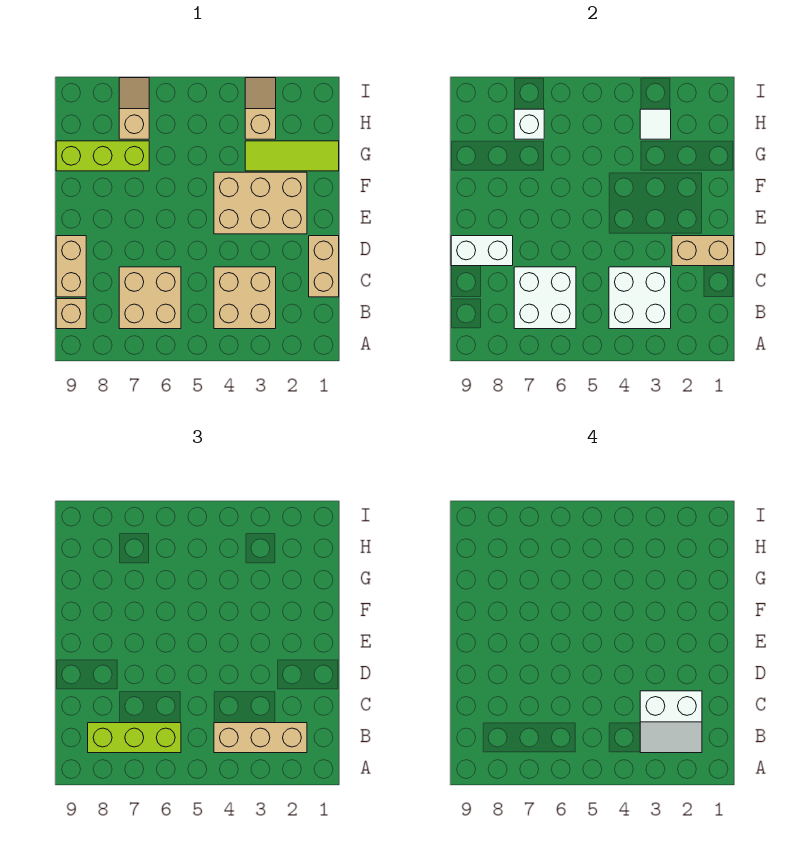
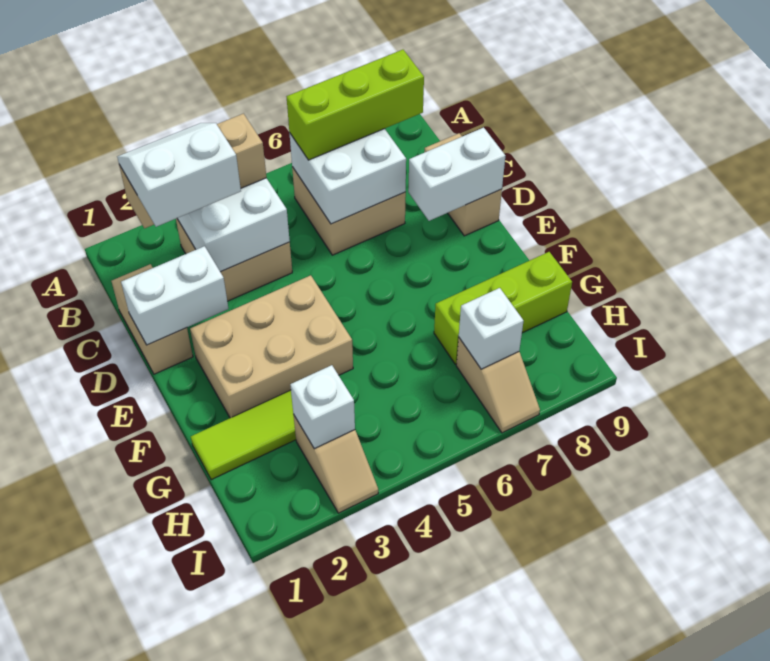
tan 1x1 brick [56,299,86,329] -> none
tan 1x2 brick [672,236,734,266] -> white 1x2 brick [121,246,229,345]
white 1x1 tile [640,109,671,139] -> white 1x1 brick [290,365,355,449]

